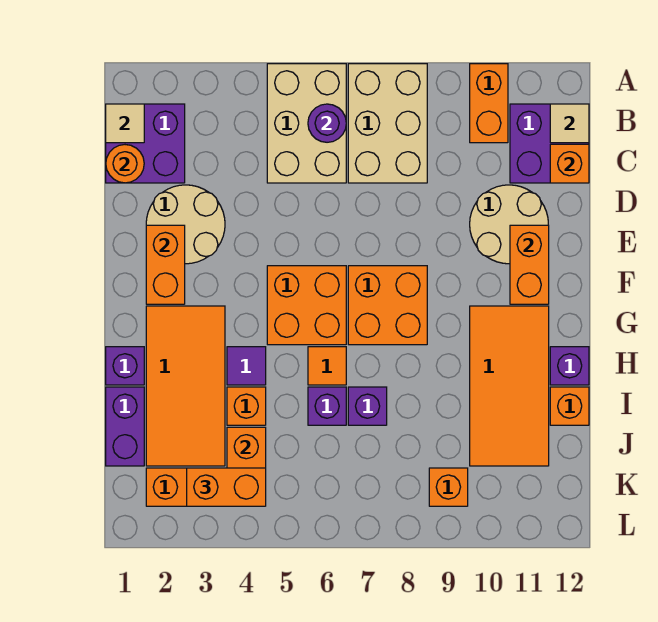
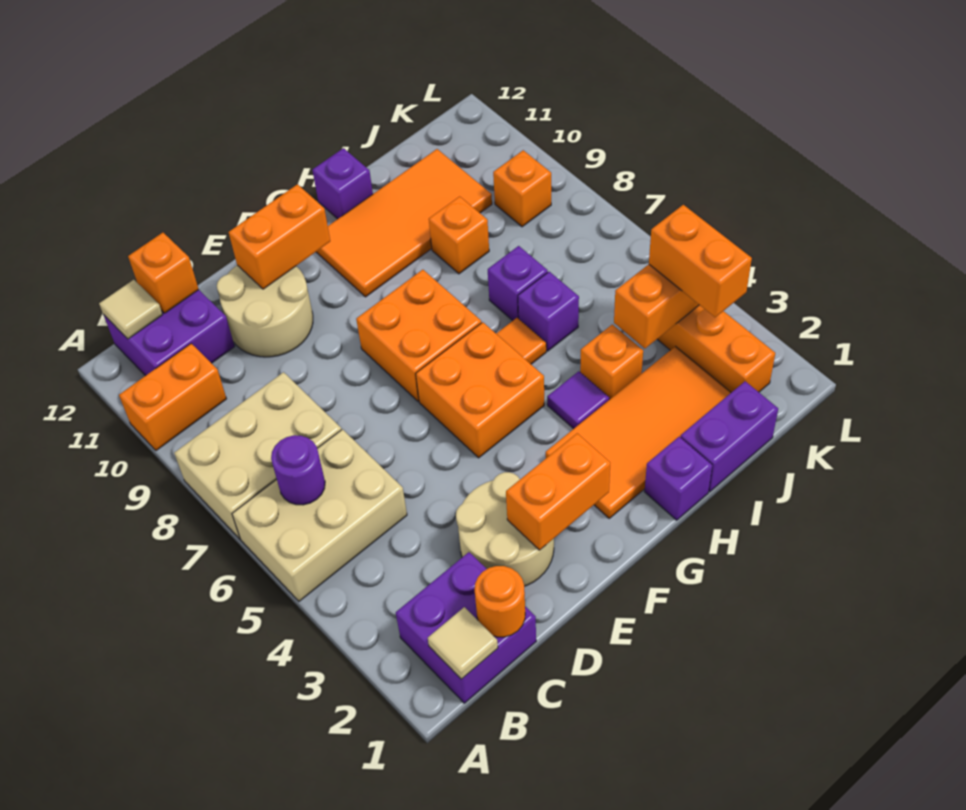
orange 1x1 brick [550,387,589,425] -> orange 1x1 brick moved to [429,196,489,274]

